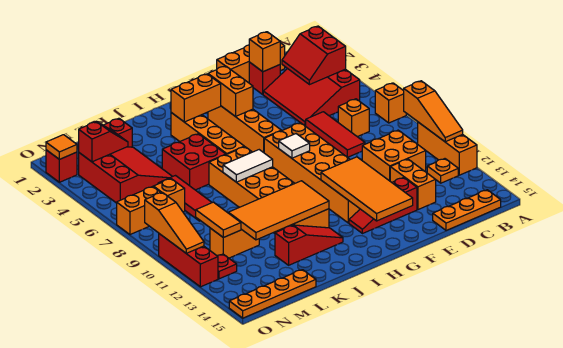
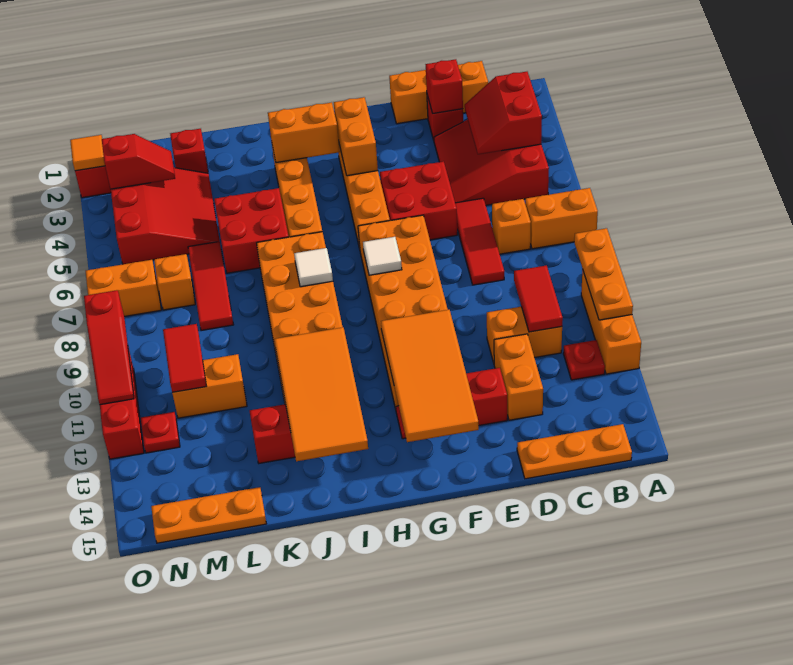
orange 1x1 brick [375,83,406,123] -> orange 1x2 brick [525,188,598,249]
orange 1x3 slope [404,81,463,142] -> orange 1x3 plate [574,228,633,320]
orange 1x1 plate [427,159,458,183] -> red 1x1 plate [563,340,605,380]
orange 2x2 brick [362,130,426,181] -> orange 1x2 brick [487,307,562,363]
none -> red 1x2 tile [514,265,563,332]
orange 1x1 brick [249,32,280,72] -> red 1x1 brick [425,59,463,113]
none -> red 2x2 brick [380,161,457,240]
white 1x2 tile [223,150,273,182] -> white 1x1 tile [294,248,333,287]
orange 2x4 tile [229,181,329,240] -> orange 2x4 tile turned to [274,327,368,461]
orange 1x4 plate [229,270,316,318] -> orange 1x3 plate [151,487,266,543]
orange 1x2 tile [196,202,241,238] -> red 1x2 tile [163,324,206,393]
orange 1x3 slope [145,192,204,253] -> red 1x3 slope [84,290,134,405]

